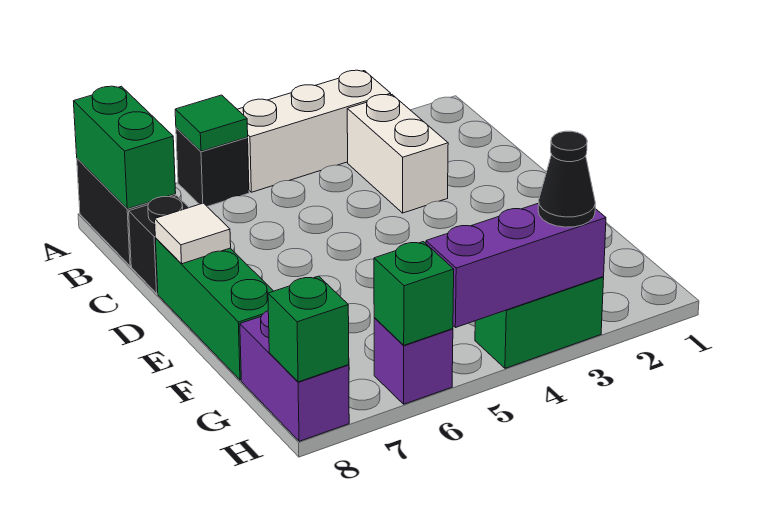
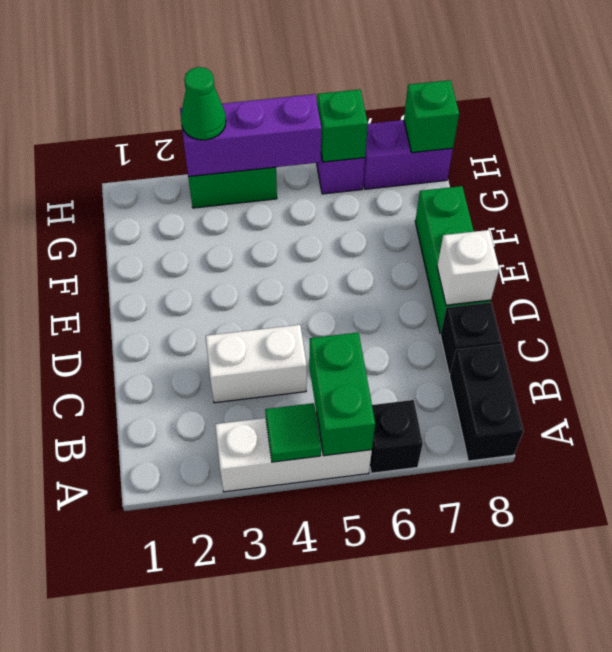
green 1x1 tile [175,95,248,151] -> green 1x1 tile moved to [265,403,321,462]
green 1x2 brick [74,86,176,209] -> green 1x2 brick moved to [309,332,375,456]
white 1x2 brick [347,95,448,213] -> white 1x2 brick turned to [206,325,307,403]
white 1x1 tile [155,203,231,264] -> white 1x1 brick [437,230,499,305]
purple 1x2 brick [240,311,349,441] -> purple 1x2 brick turned to [363,120,453,189]
black 1x1 cone [538,131,595,227] -> green 1x1 cone [181,67,226,140]

